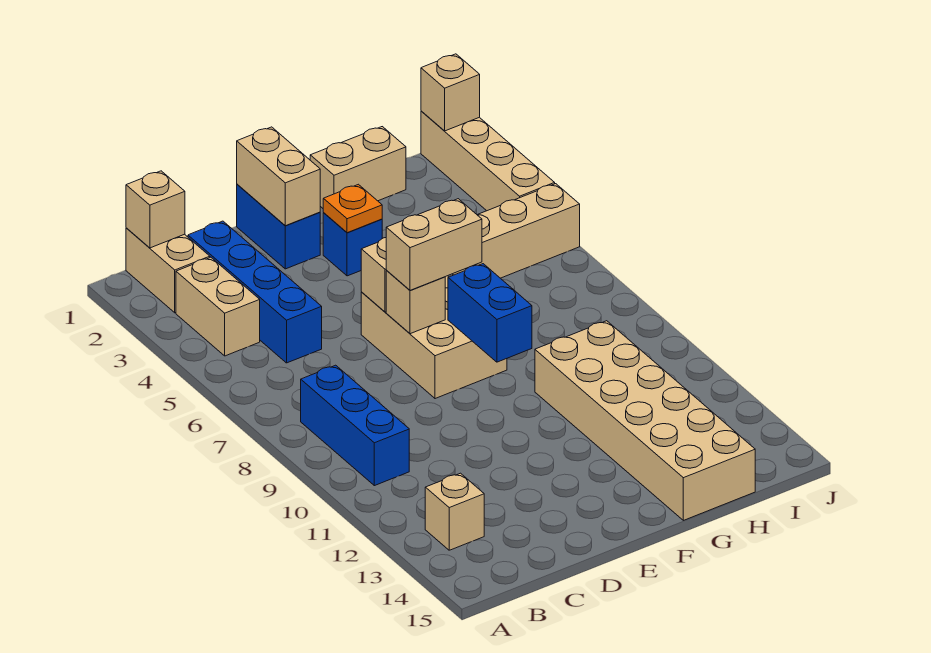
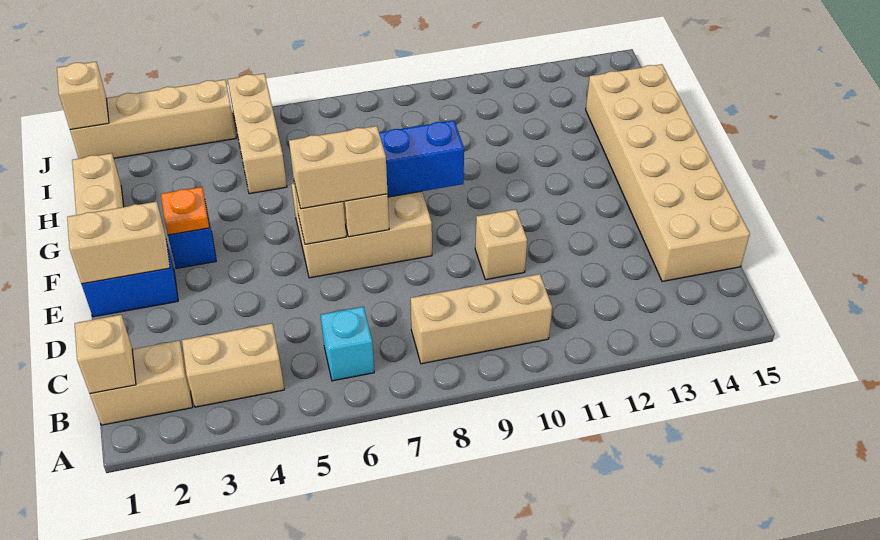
none -> cyan 1x1 brick [321,307,374,381]
blue 1x3 brick [301,365,409,486] -> tan 1x3 brick [411,274,552,364]
tan 1x1 brick [425,473,484,550] -> tan 1x1 brick moved to [475,209,527,280]
blue 1x4 brick [188,221,322,363] -> none
tan 1x2 brick [386,199,482,291] -> tan 1x2 brick turned to [289,126,388,209]
tan 2x6 brick [535,321,755,520] -> tan 2x6 brick turned to [586,64,750,282]

